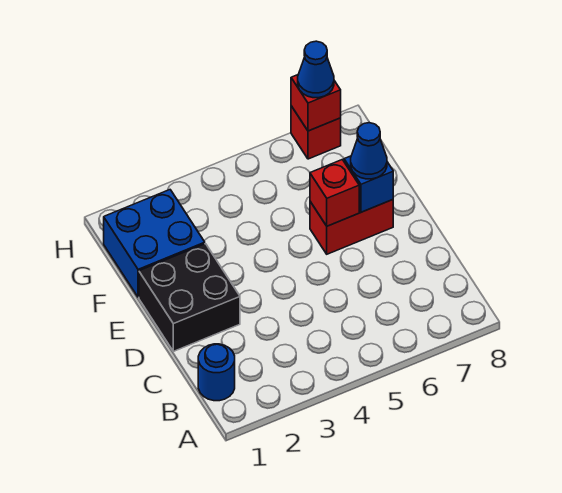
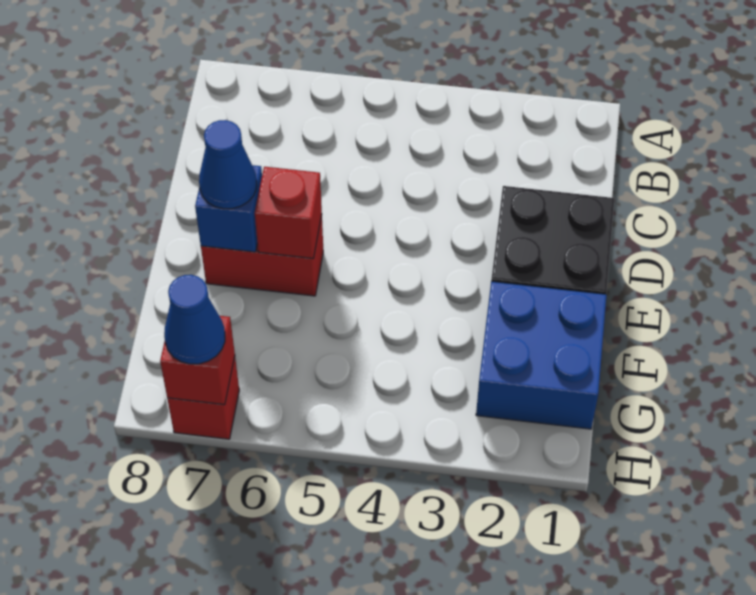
blue 1x1 round brick [198,344,235,401] -> none

